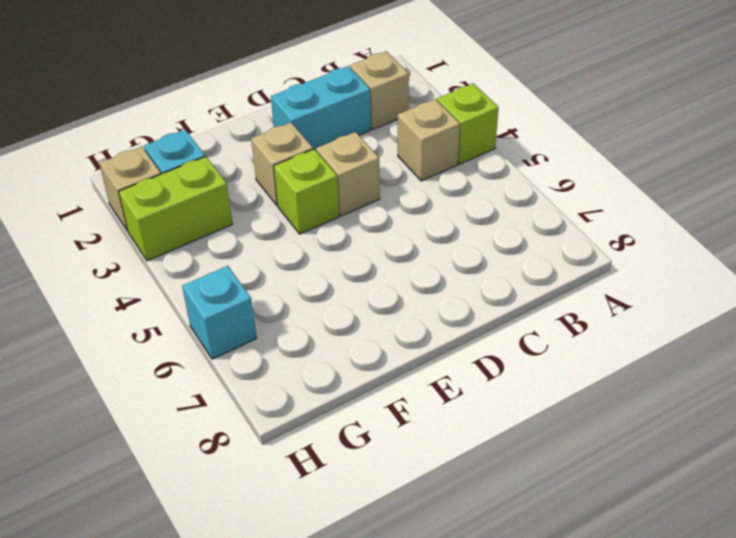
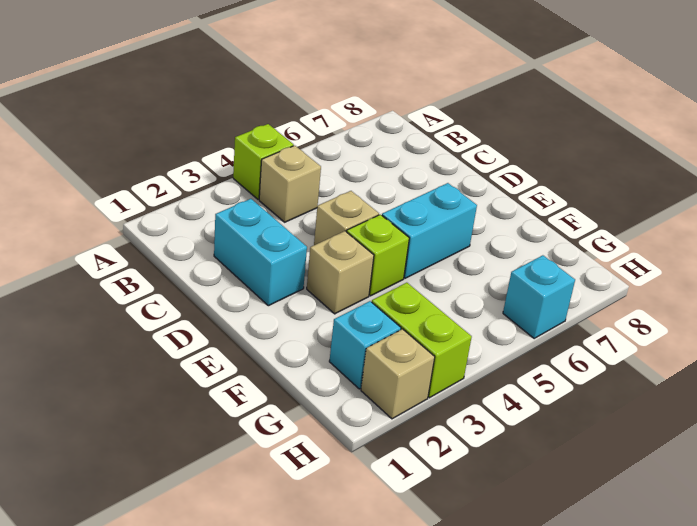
tan 1x1 brick [350,51,409,129] -> none
none -> cyan 1x2 brick [382,183,477,278]

